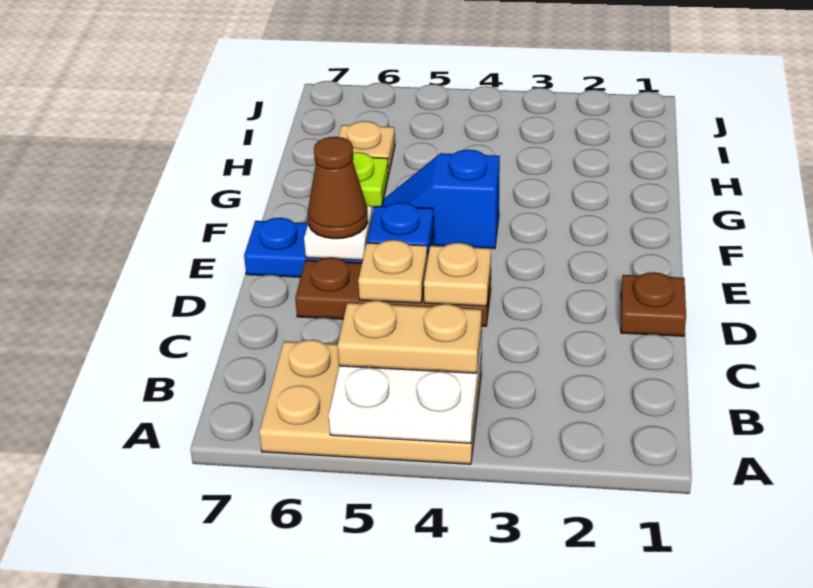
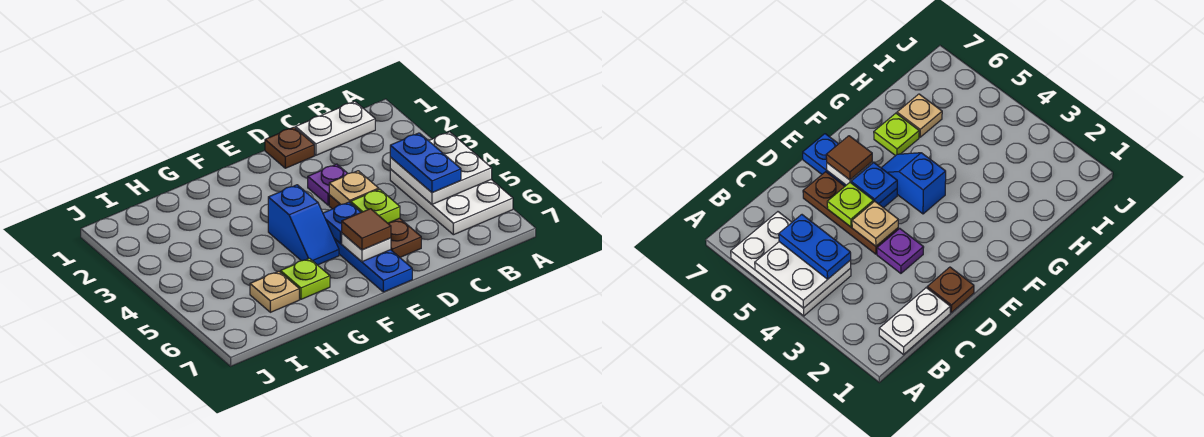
tan 2x3 plate [259,340,482,464] -> white 2x3 plate [390,169,513,235]
none -> white 1x2 plate [295,101,375,155]
tan 1x2 plate [338,301,482,373] -> blue 1x2 plate [390,133,461,193]
none -> purple 1x1 plate [308,164,348,205]
tan 1x1 plate [358,240,427,303] -> lime 1x1 plate [351,189,400,223]
brown 1x1 cone [308,137,368,239] -> brown 1x1 tile [342,209,391,250]

